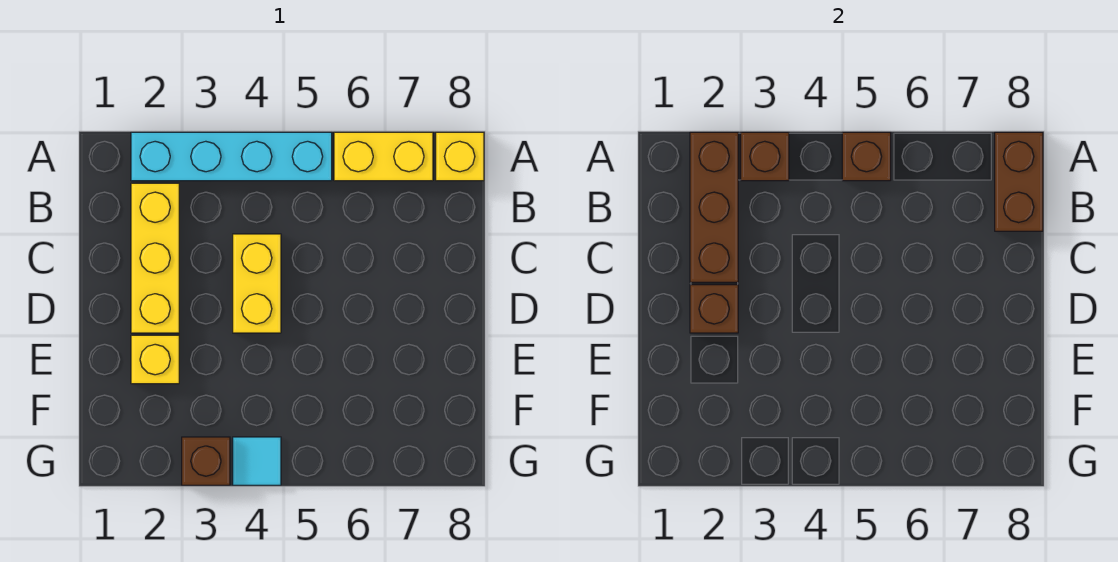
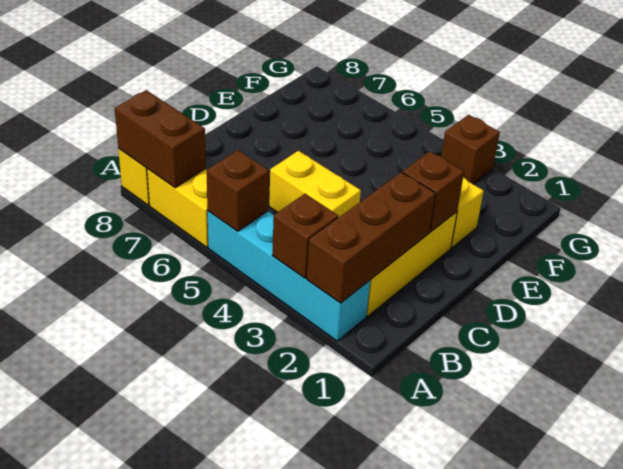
brown 1x2 brick [995,132,1043,231] -> brown 1x2 brick turned to [115,90,206,188]
yellow 1x2 brick [233,234,281,333] -> yellow 1x2 brick turned to [269,151,361,218]
cyan 1x1 tile [233,437,281,485] -> none

